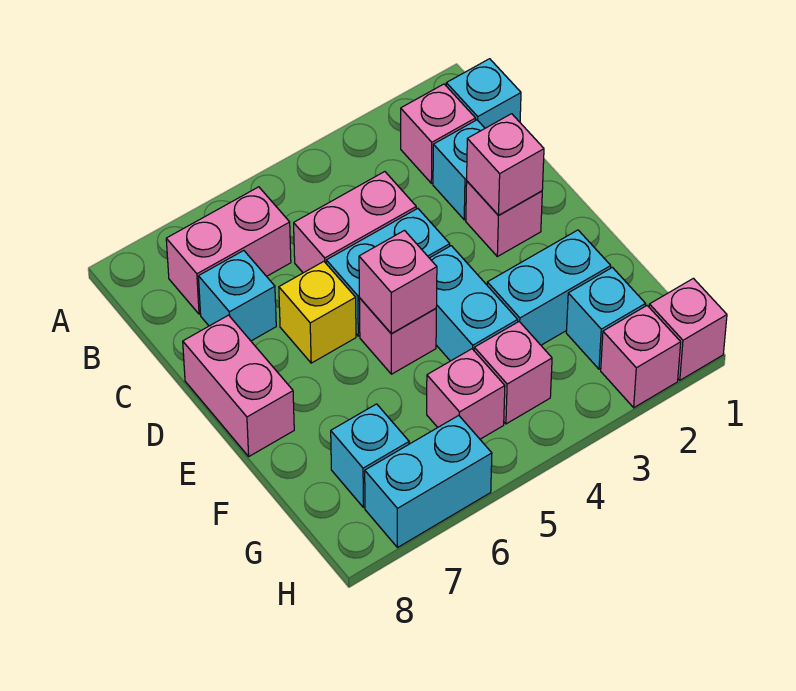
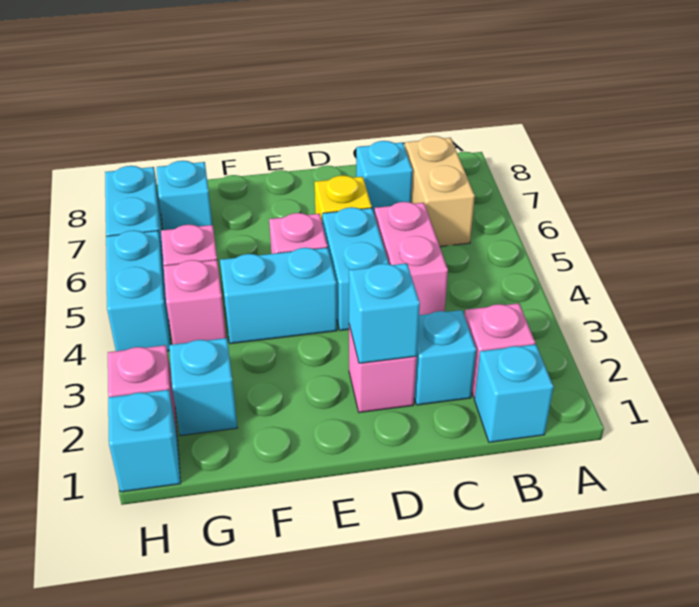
pink 1x2 brick [166,187,291,314] -> tan 1x2 brick [405,136,475,246]
pink 1x1 brick [467,114,544,215] -> cyan 1x1 brick [349,263,420,363]
pink 1x2 brick [183,315,294,456] -> none
pink 1x1 brick [359,230,437,334] -> none
cyan 1x2 brick [487,230,611,345] -> cyan 1x2 brick moved to [106,230,171,351]
pink 1x1 brick [649,278,727,380] -> cyan 1x1 brick [108,390,181,492]

